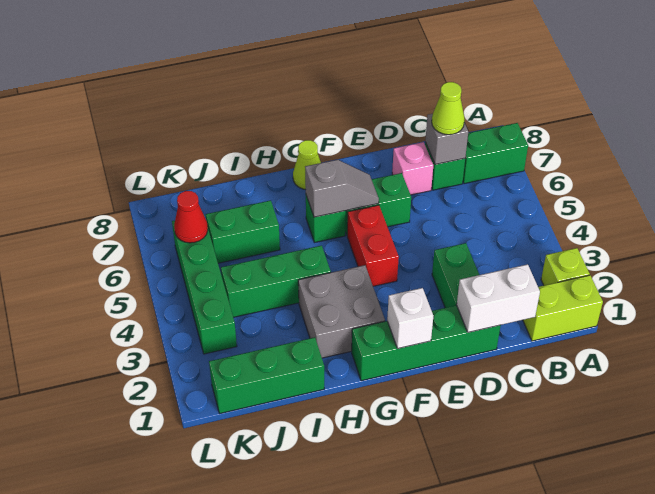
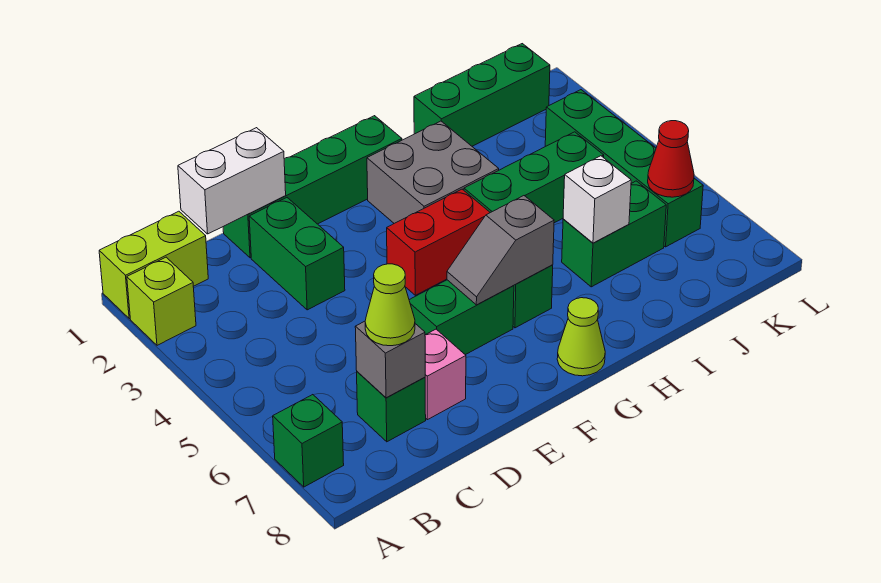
green 1x2 brick [463,123,528,184] -> green 1x1 brick [273,395,344,487]
white 1x1 brick [387,288,433,349] -> white 1x1 brick moved to [563,156,631,243]
red 1x2 brick [347,205,399,286] -> red 1x2 brick turned to [387,189,490,295]

